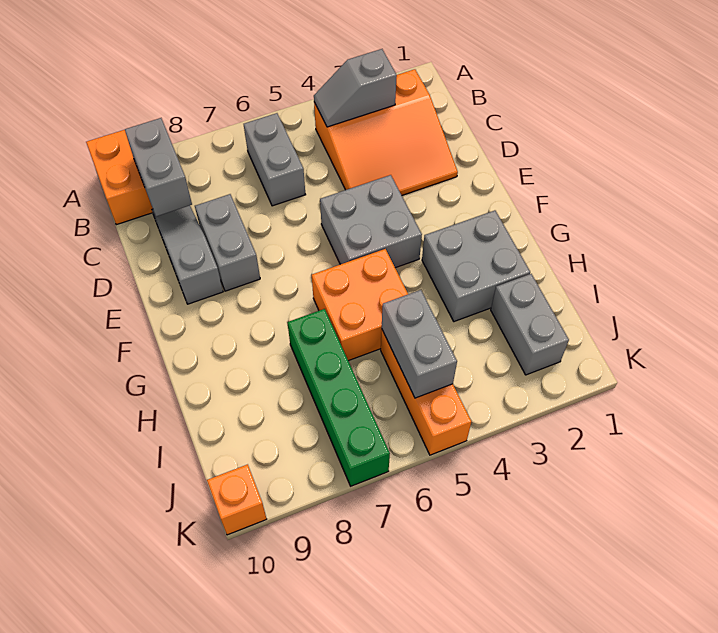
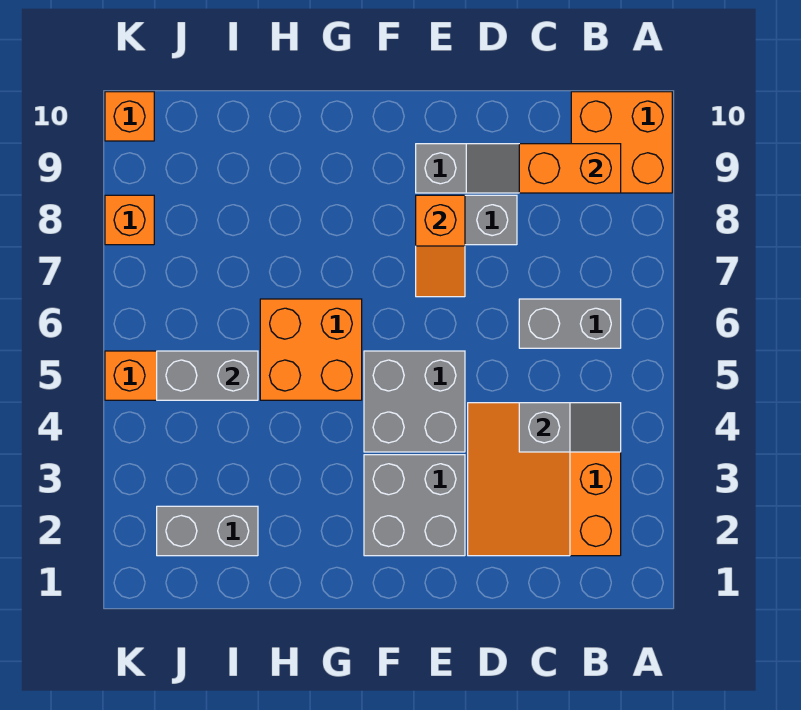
grey 1x2 slope [314,49,397,127] -> grey 1x2 slope turned to [519,403,621,452]
grey 1x2 brick [125,118,192,216] -> orange 1x2 brick [519,144,621,193]
none -> orange 1x2 slope [416,195,465,297]
grey 2x2 brick [422,210,530,322] -> grey 2x2 brick moved to [364,455,465,556]
green 1x4 brick [287,309,390,486] -> none
none -> orange 1x1 brick [105,195,154,245]

